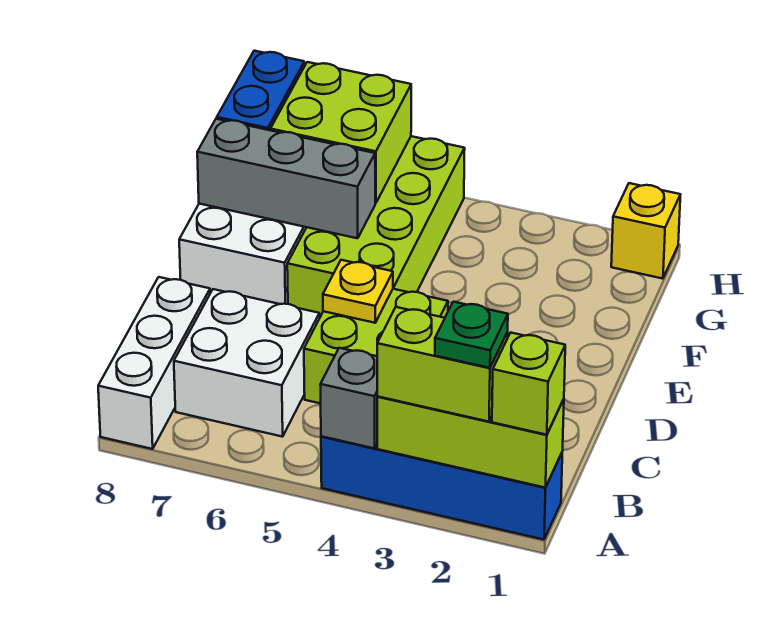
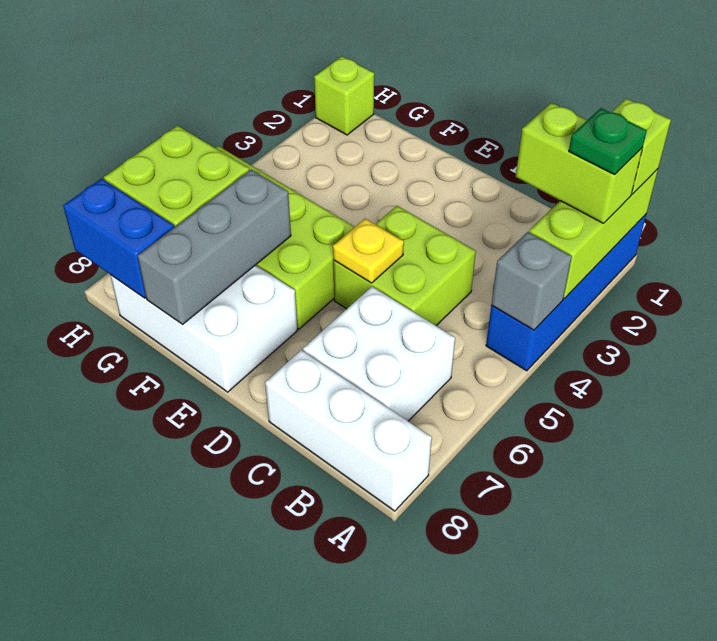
lime 1x2 brick [377,307,508,422] -> lime 1x2 brick turned to [516,103,642,223]
yellow 1x1 brick [611,183,680,279] -> lime 1x1 brick [314,56,374,135]

